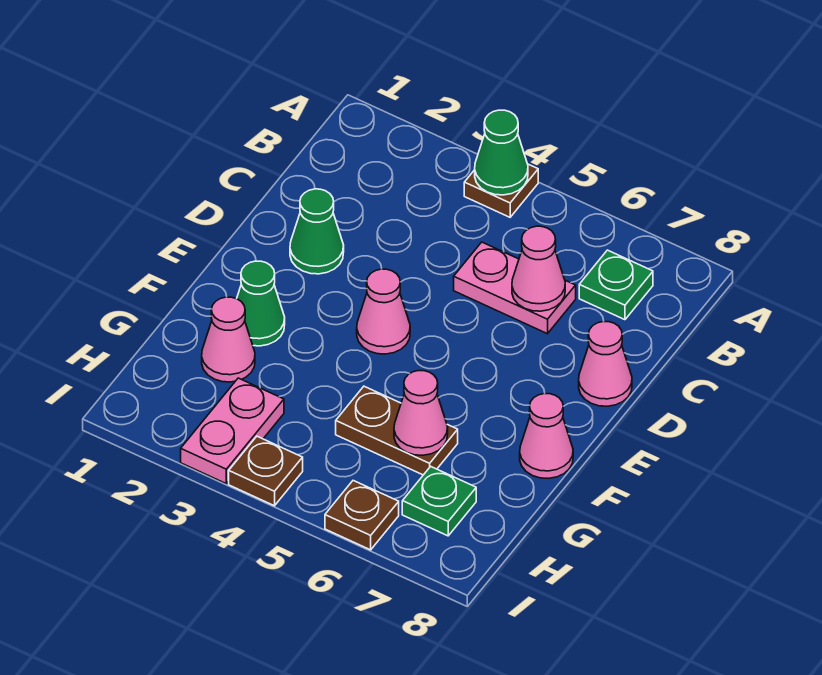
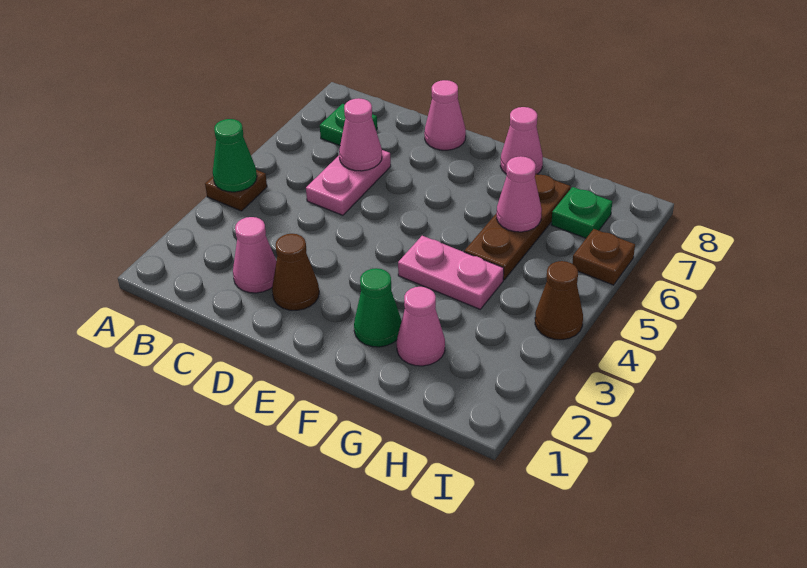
green 1x1 cone [290,189,344,274] -> brown 1x1 cone [272,234,319,310]
pink 1x1 cone [357,269,410,354] -> pink 1x1 cone moved to [233,217,276,293]
brown 1x2 plate [336,386,458,475] -> brown 1x3 plate [464,173,571,280]
pink 1x2 plate [181,378,284,483] -> pink 1x2 plate moved to [398,236,504,309]
brown 1x1 plate [229,436,303,506] -> brown 1x1 cone [535,261,583,340]

